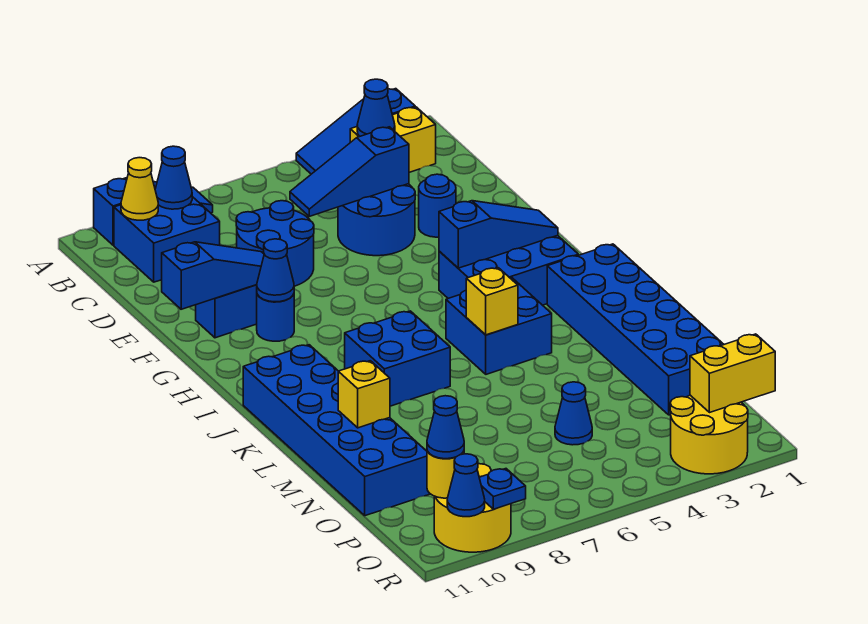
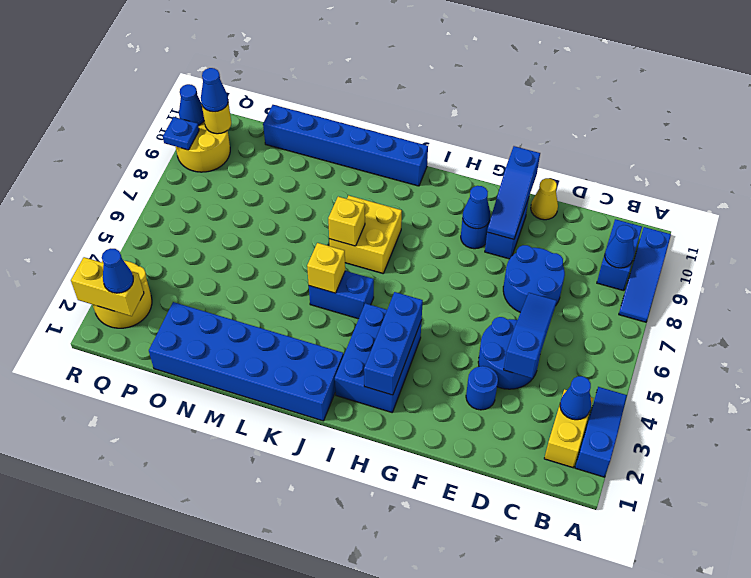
blue 2x2 brick [114,197,220,282] -> blue 1x2 brick [597,219,642,291]
yellow 1x1 cone [121,158,158,220] -> yellow 1x1 cone moved to [531,178,558,220]
blue 1x3 slope [439,201,558,268] -> blue 1x3 brick [364,292,423,395]
blue 2x2 brick [446,278,552,374] -> blue 1x2 brick [309,271,374,319]
blue 2x2 brick [345,311,450,406] -> yellow 2x2 brick [329,195,402,273]
blue 2x6 brick [243,345,430,516] -> blue 1x6 brick [263,105,428,186]
yellow 1x1 brick [338,361,390,428] -> yellow 1x1 brick moved to [328,197,365,246]
blue 1x1 cone [555,382,592,445] -> blue 1x1 cone moved to [102,249,133,293]
yellow 1x2 brick [690,334,775,413] -> yellow 1x2 brick turned to [71,257,144,316]

